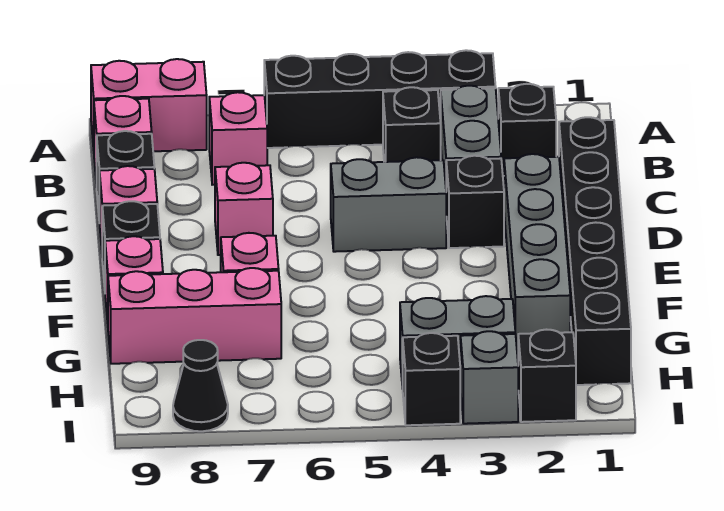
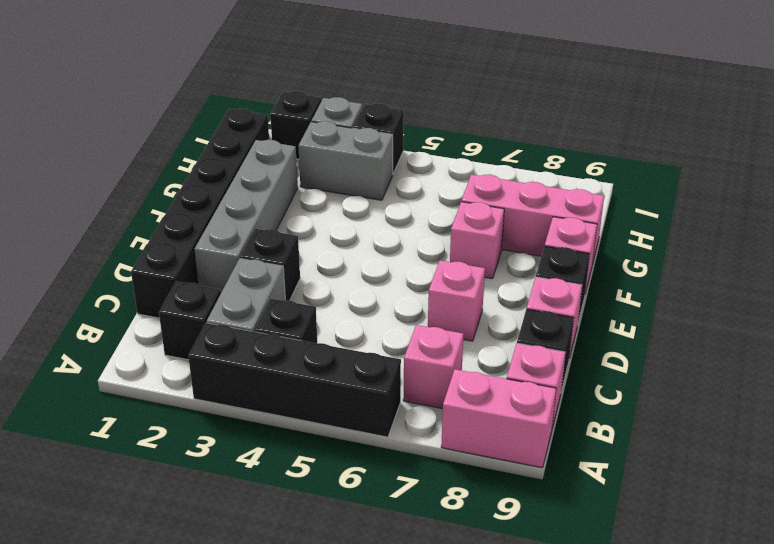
grey 1x2 brick [331,157,446,252] -> none
black 1x1 cone [173,340,228,431] -> none

